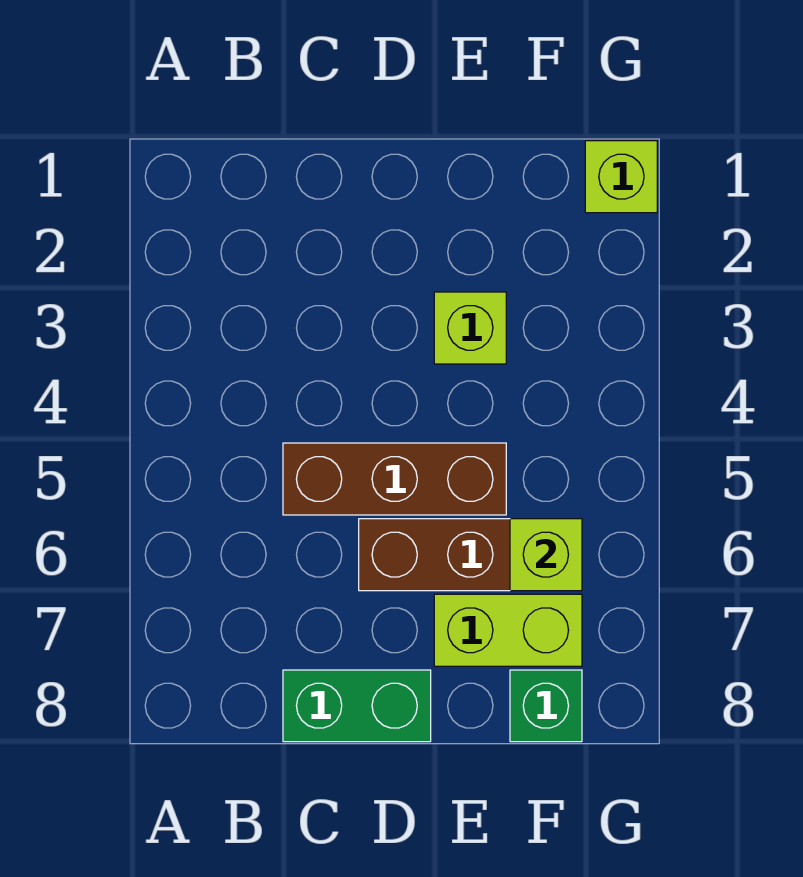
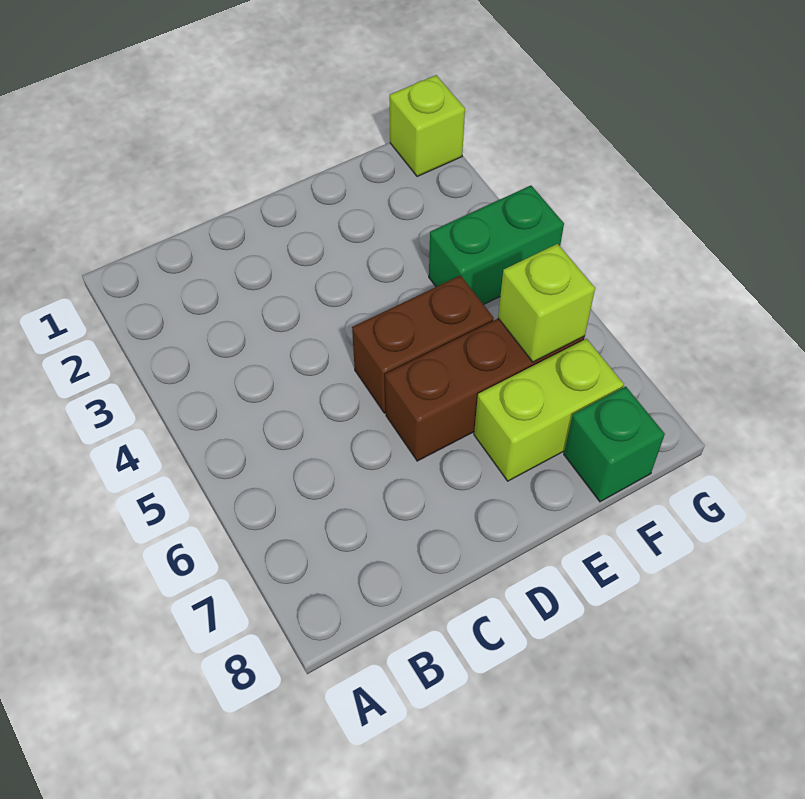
brown 1x3 brick [283,443,506,515] -> brown 1x2 brick [352,276,494,413]
green 1x2 brick [283,670,431,742] -> green 1x2 brick moved to [429,186,564,305]
lime 1x1 brick [434,292,506,364] -> none

